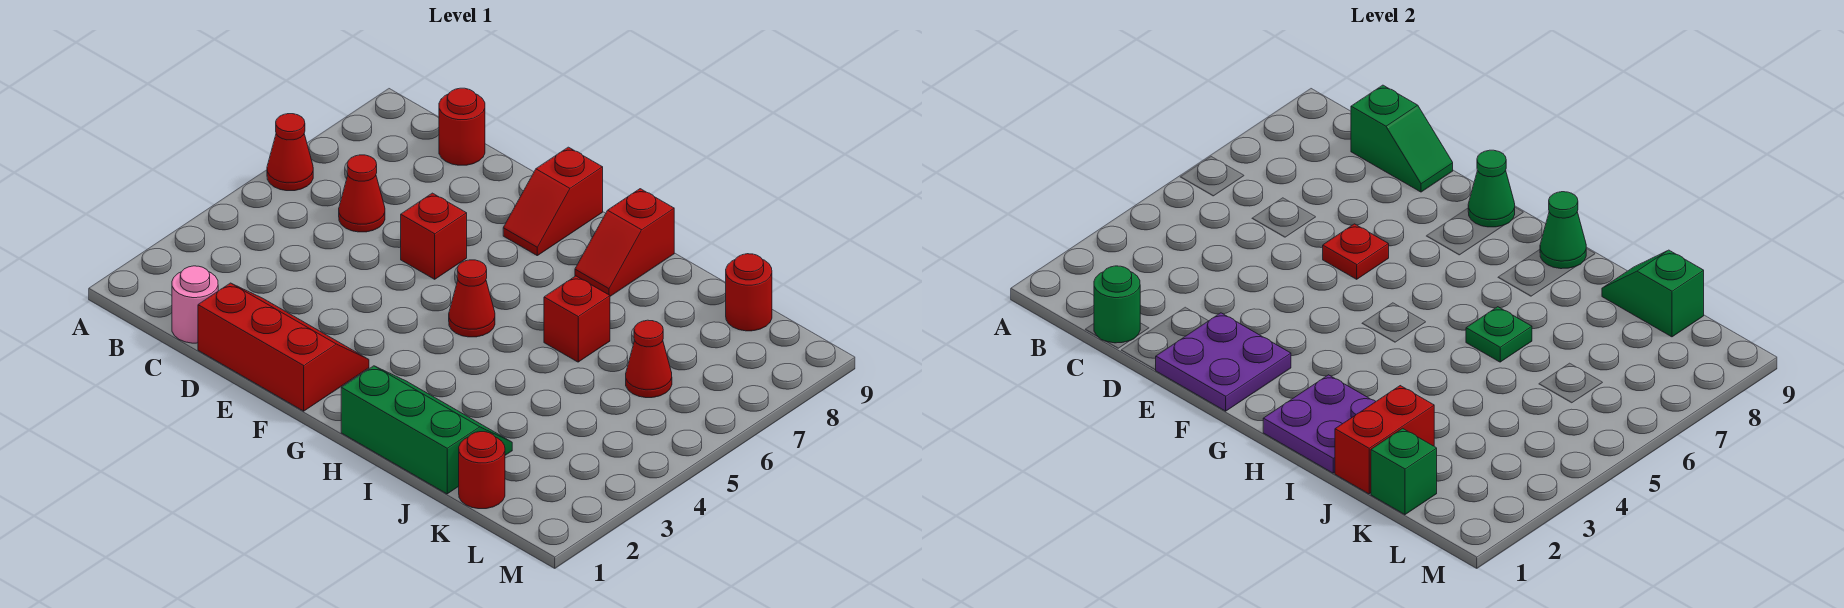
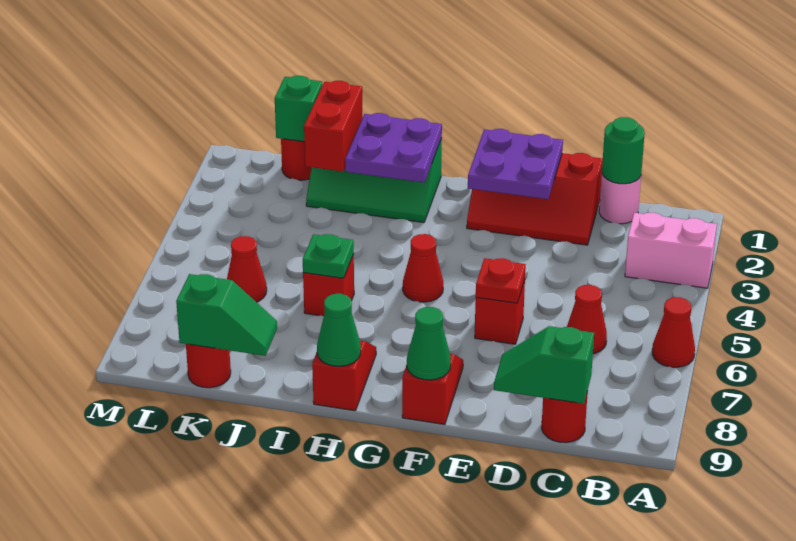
none -> pink 1x2 brick [625,212,717,288]

